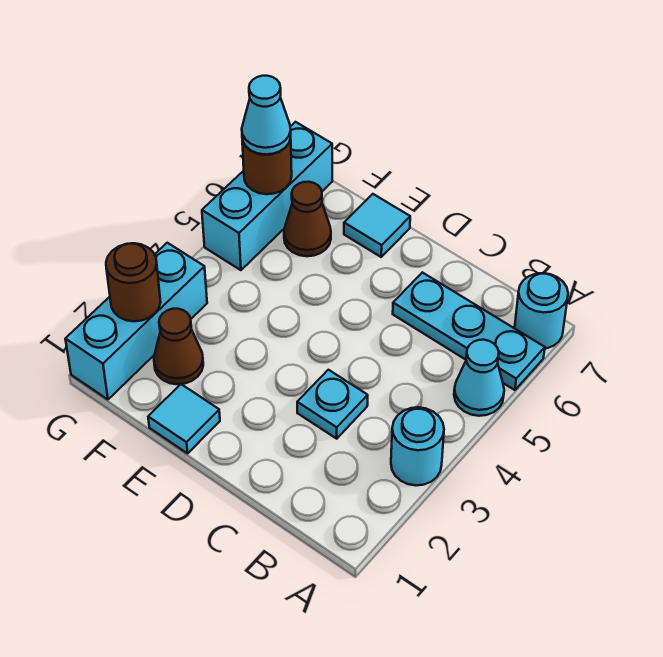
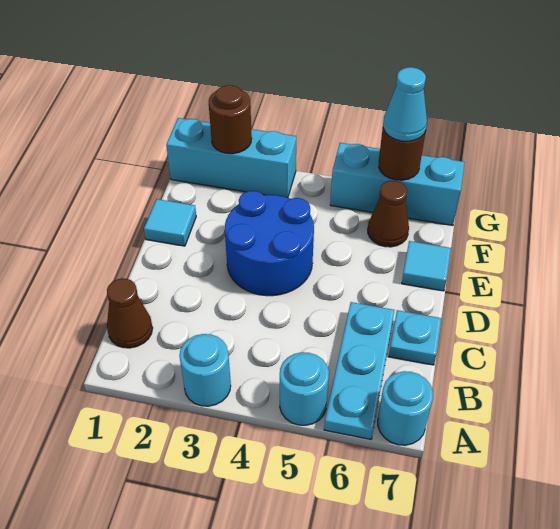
cyan 1x1 cone [454,340,504,416] -> cyan 1x1 round brick [280,352,329,425]
cyan 1x1 plate [297,370,368,439] -> cyan 1x1 plate moved to [389,310,441,365]
none -> blue 2x2 round brick [225,191,314,296]
brown 1x1 cone [154,309,203,384] -> brown 1x1 cone moved to [107,278,153,348]

